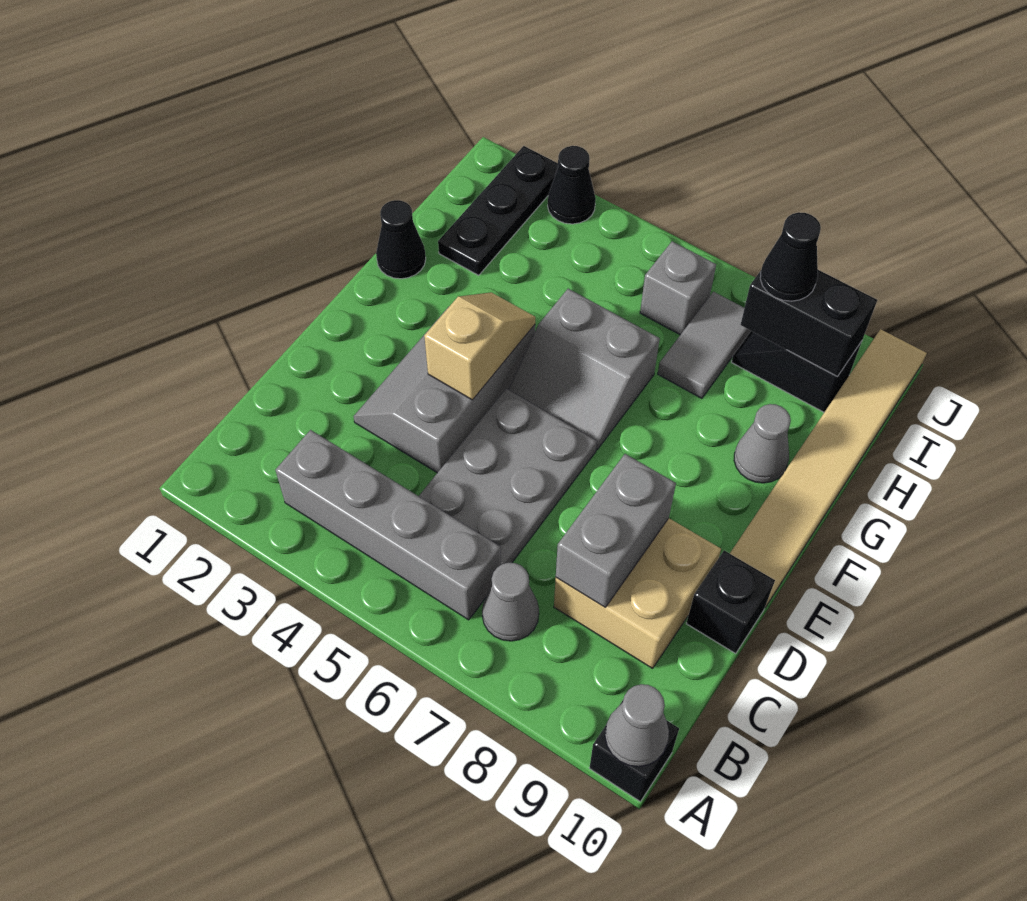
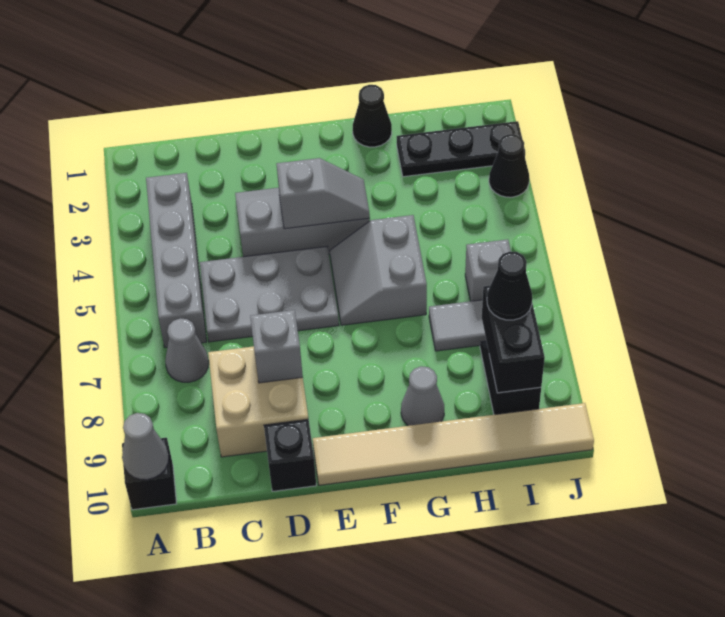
grey 1x2 brick [556,454,676,607] -> grey 1x1 brick [250,310,303,383]
tan 1x2 slope [424,292,535,400] -> grey 1x2 slope [277,158,370,229]

